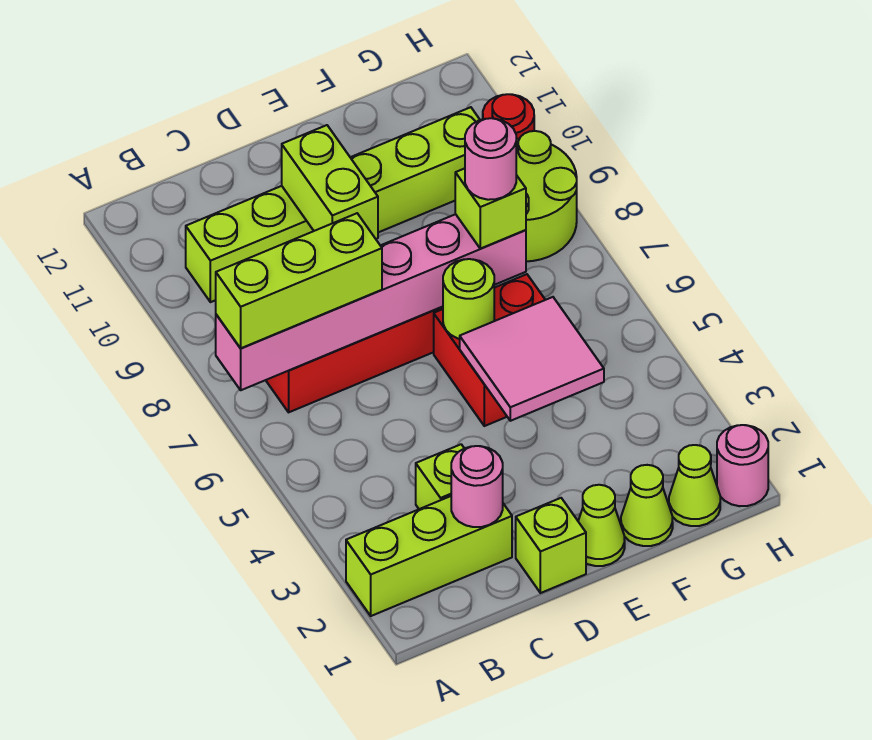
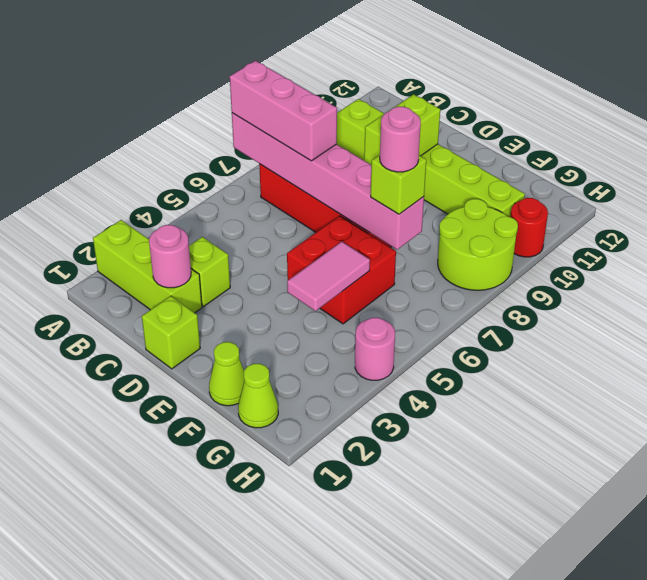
lime 1x3 brick [216,213,382,348] -> pink 1x3 brick [230,61,337,161]
lime 1x1 cone [578,485,625,566] -> none
pink 2x2 tile [460,297,604,421] -> pink 1x2 tile [287,242,370,311]
lime 1x1 round brick [443,259,494,339] -> none
pink 1x1 round brick [717,425,768,506] -> pink 1x1 round brick moved to [355,318,395,380]

